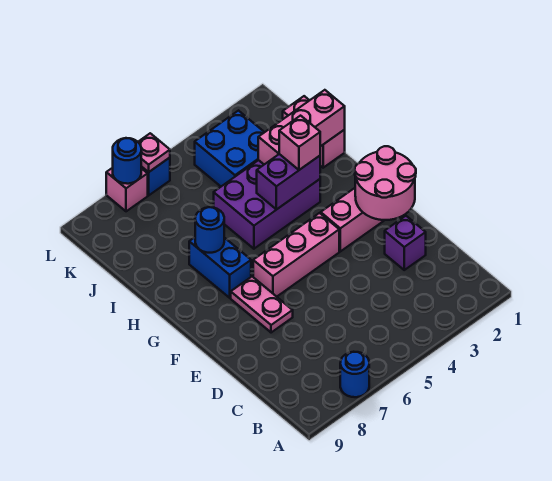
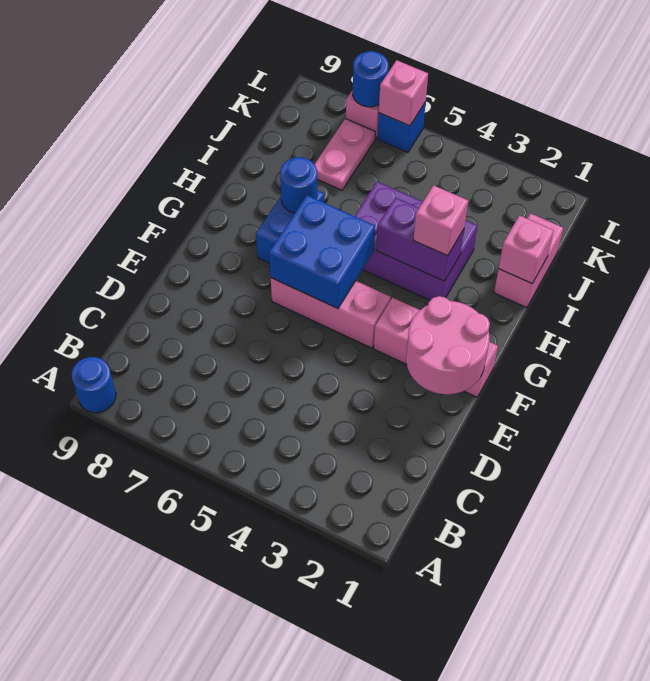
blue 1x1 round brick [340,352,369,397] -> blue 1x1 round brick moved to [71,357,116,413]
purple 1x1 brick [385,216,426,270] -> none
pink 1x2 plate [231,277,293,333] -> pink 1x2 plate moved to [314,119,375,190]
pink 1x3 brick [258,90,345,164] -> pink 1x1 brick [499,215,554,283]
blue 2x2 brick [195,111,264,186] -> blue 2x2 brick moved to [269,195,375,309]
pink 1x1 plate [138,133,170,172] -> pink 1x1 brick [379,60,428,126]

